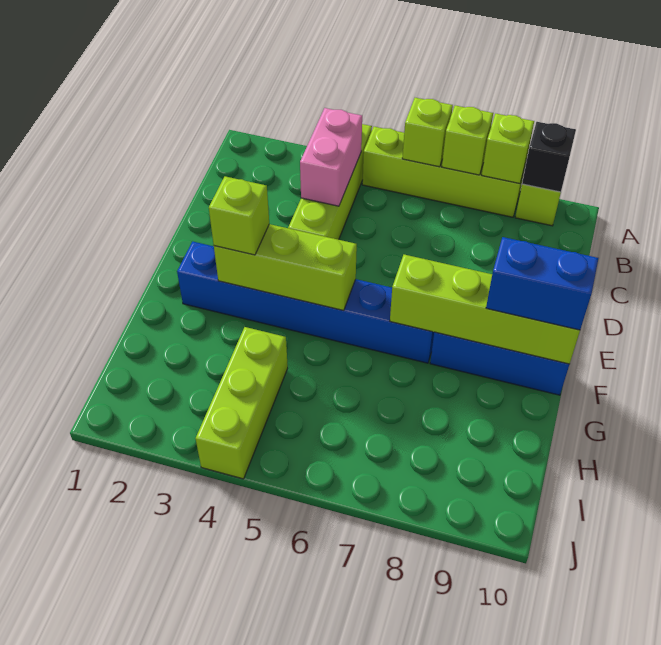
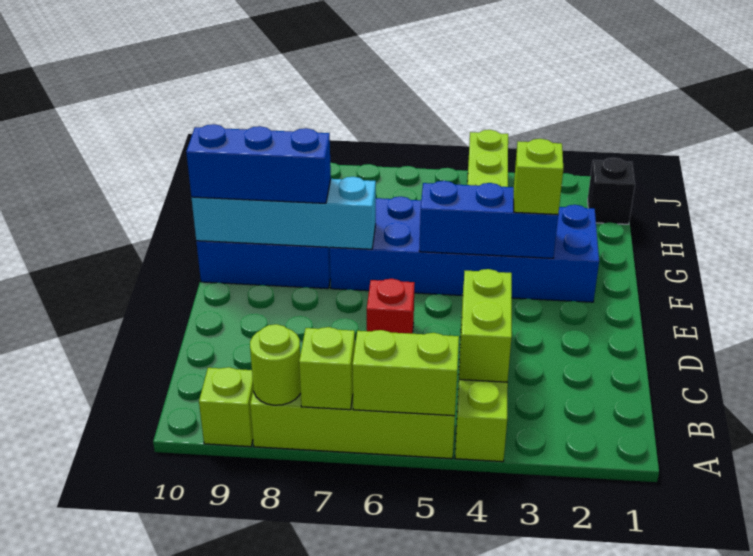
lime 1x1 brick [402,98,453,167] -> lime 1x2 brick [353,330,459,416]
lime 1x1 brick [482,114,534,183] -> lime 1x1 round brick [250,324,301,405]
black 1x1 brick [522,122,576,192] -> black 1x1 brick moved to [588,158,635,224]
pink 1x2 brick [300,108,362,206] -> lime 1x2 brick [459,269,512,382]
none -> red 1x1 brick [367,279,415,334]
blue 1x6 brick [177,241,434,363] -> blue 2x6 brick [330,197,599,302]
lime 1x3 brick [214,224,357,310] -> blue 1x3 brick [419,181,558,258]
lime 1x4 brick [390,255,580,364] -> cyan 1x4 brick [192,177,376,249]
blue 1x2 brick [486,237,599,330] -> blue 1x3 brick [186,124,331,203]

